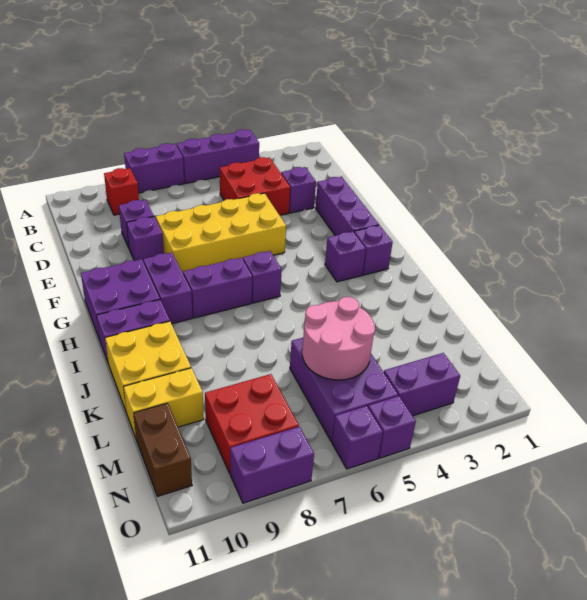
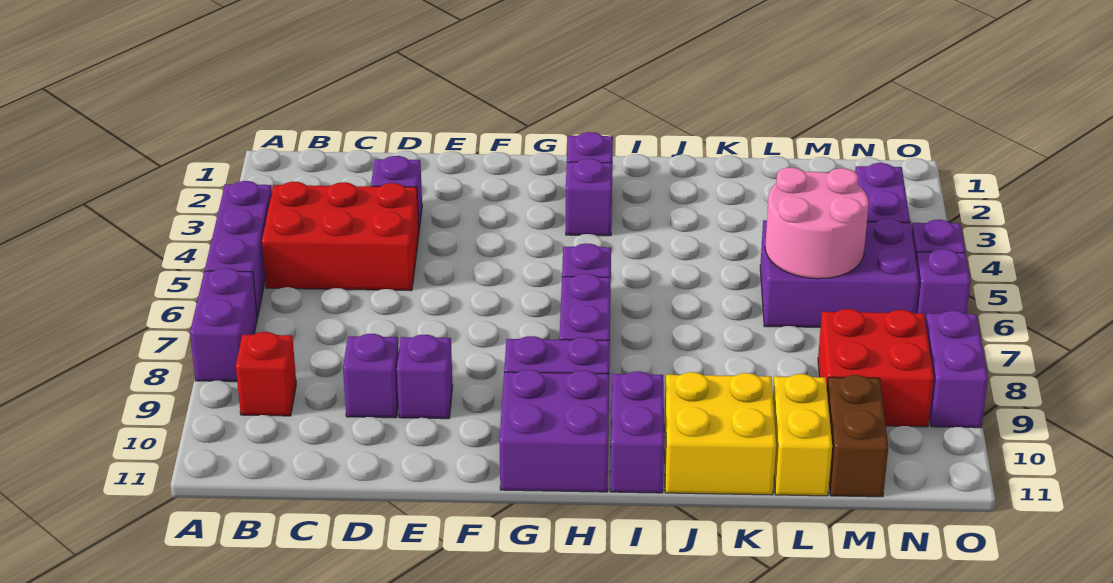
red 2x2 brick [220,157,290,215] -> red 2x3 brick [262,182,419,291]
purple 1x3 brick [316,177,379,235] -> none
yellow 2x4 brick [156,193,286,273] -> none
brown 1x2 brick [133,403,192,497] -> brown 1x2 brick turned to [827,375,888,497]

